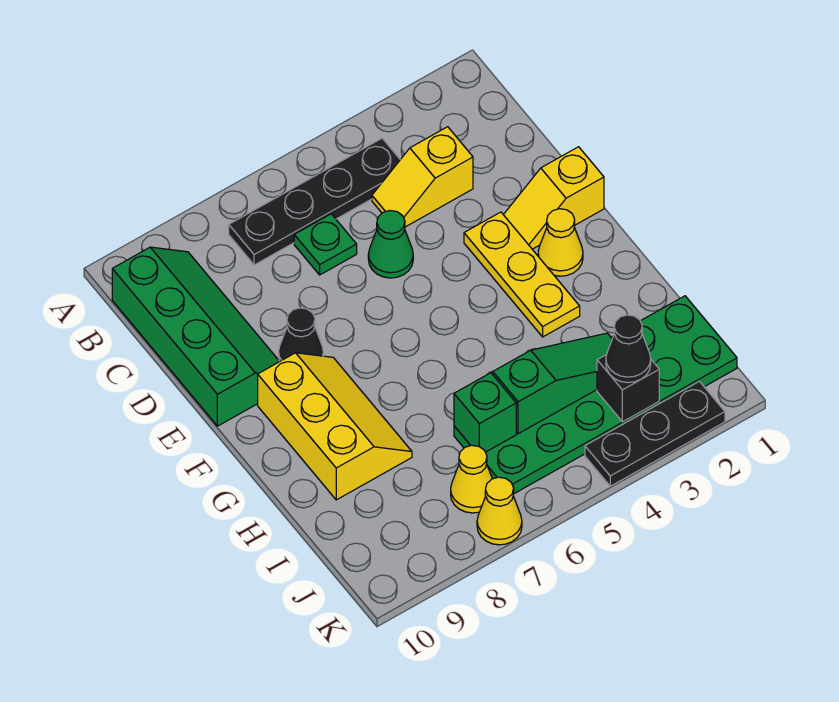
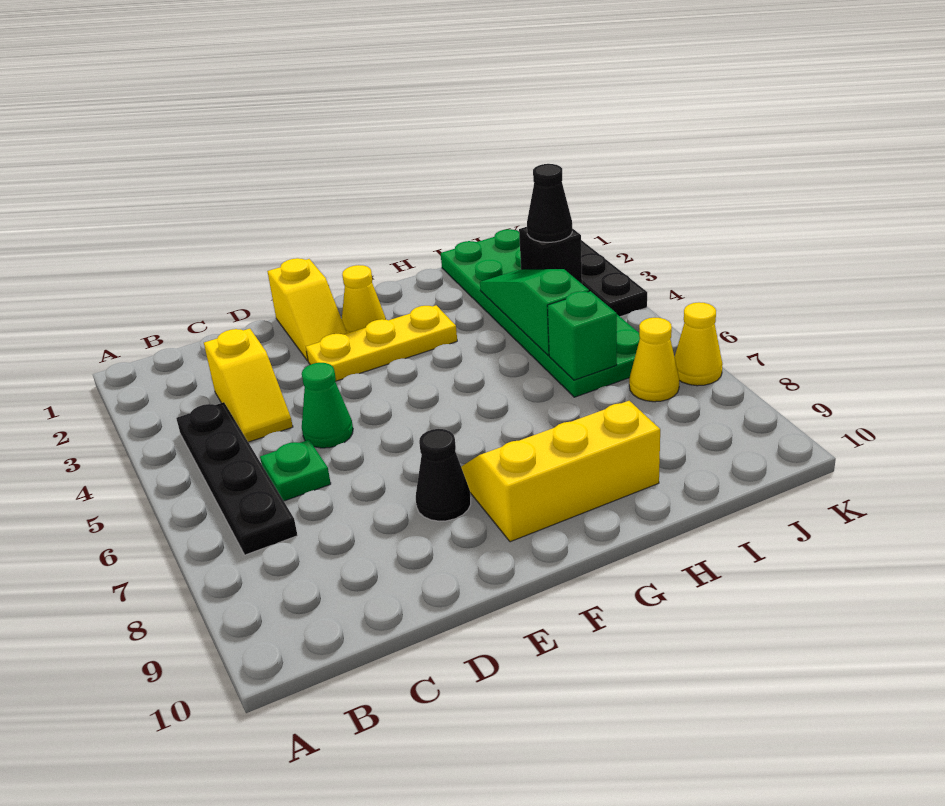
green 2x4 slope [112,247,280,426] -> none

